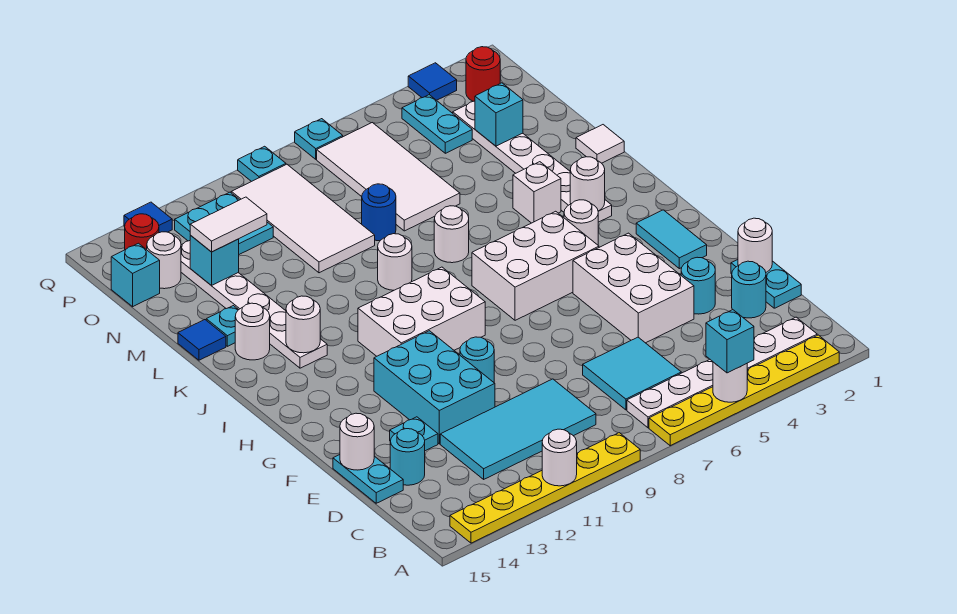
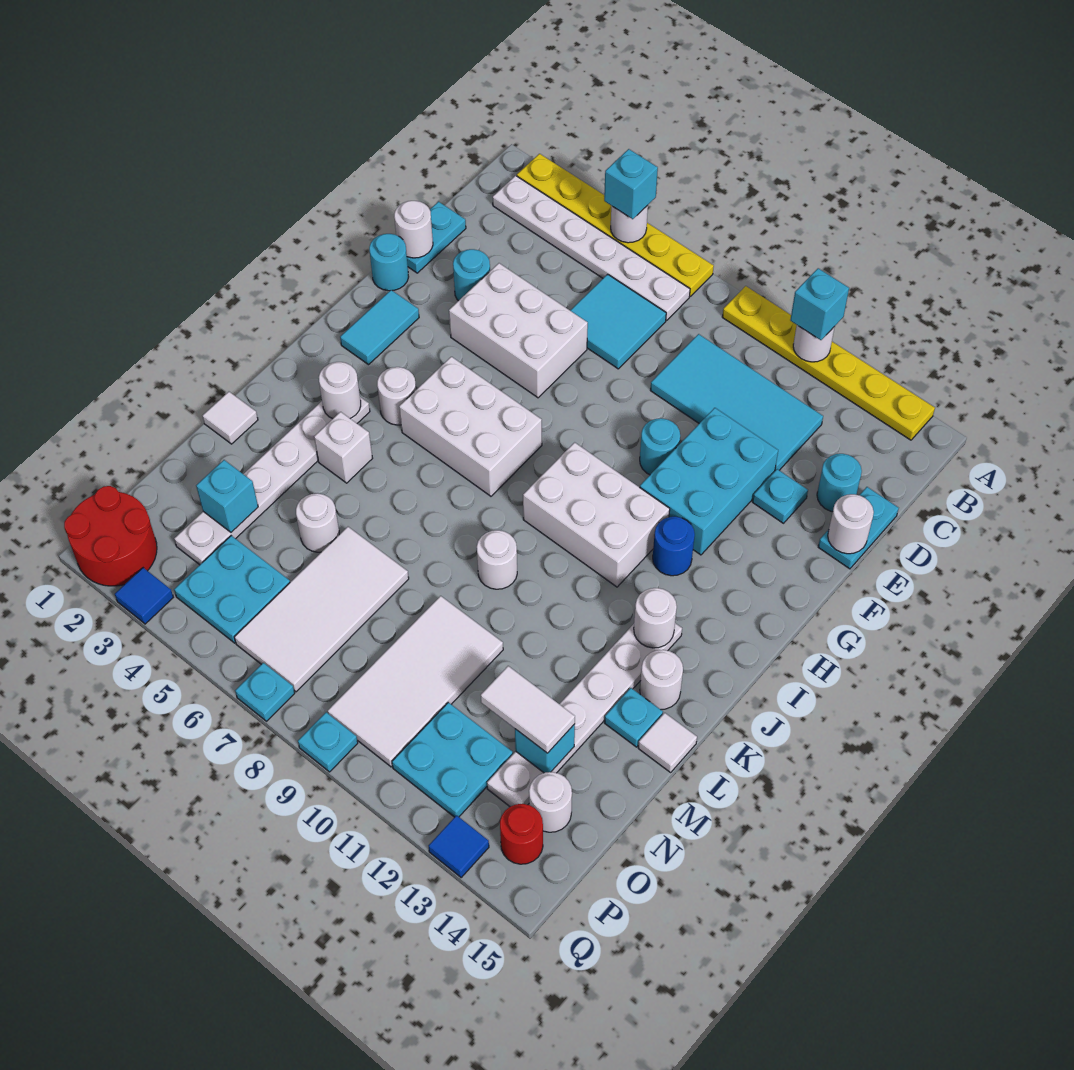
cyan 1x1 round brick [732,261,766,318] -> cyan 1x1 round brick moved to [369,234,409,291]
white 2x3 brick [573,233,694,343] -> white 2x3 brick turned to [449,263,588,398]
white 1x1 round brick [434,206,469,263] -> white 1x1 round brick moved to [296,493,339,552]
blue 1x1 tile [178,320,226,360] -> white 1x1 tile [638,713,697,772]
blue 1x1 round brick [362,184,396,241] -> blue 1x1 round brick moved to [653,517,695,576]
cyan 1x2 plate [402,95,472,153] -> cyan 2x2 plate [174,536,290,643]
cyan 1x1 brick [111,243,160,307] -> cyan 1x1 brick moved to [790,268,849,340]
red 1x1 round brick [466,47,500,101] -> red 2x2 round brick [64,486,157,586]

